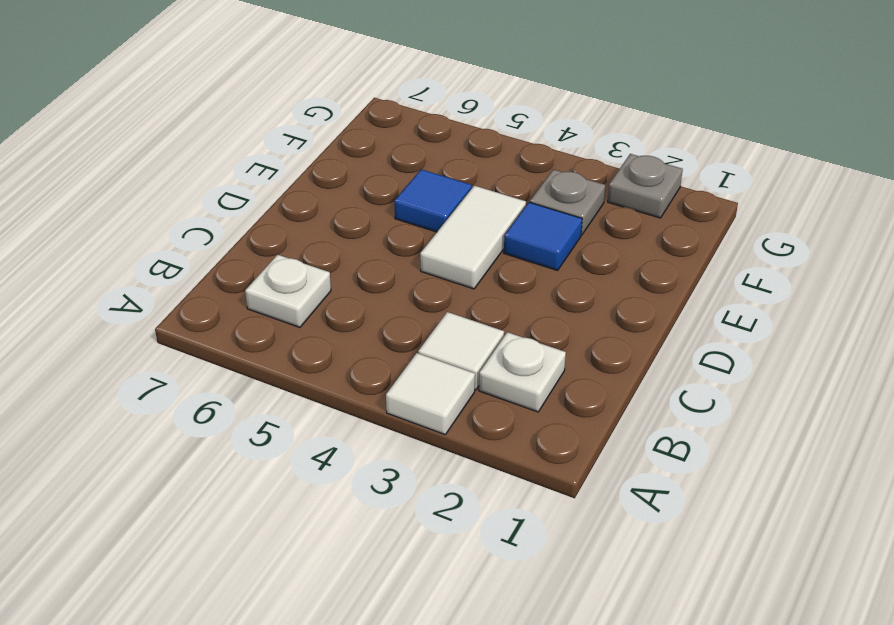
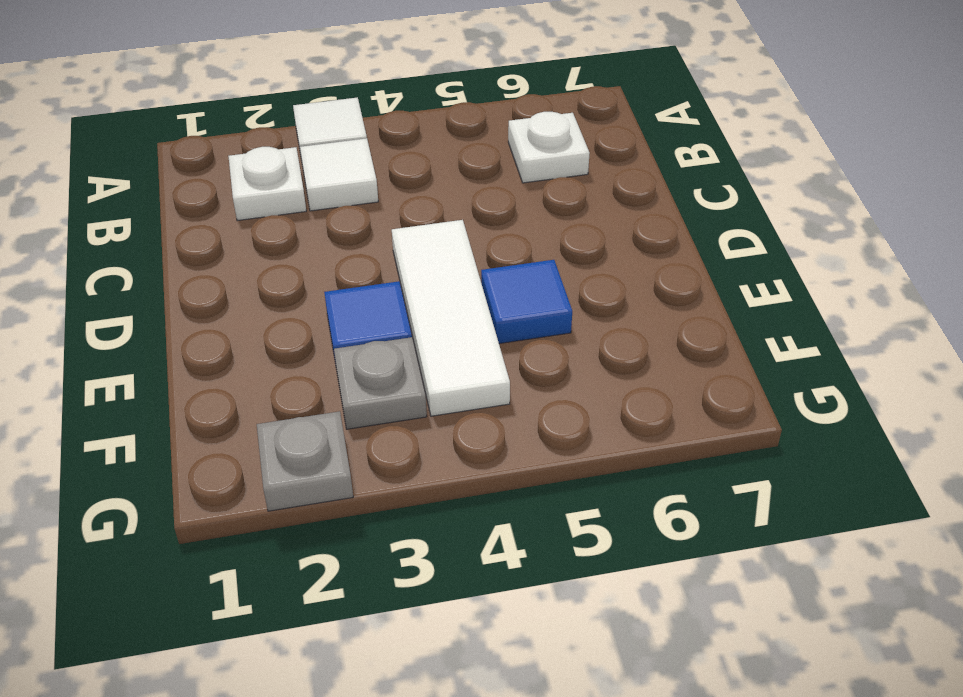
white 1x2 tile [420,186,526,289] -> white 1x3 tile [392,220,510,416]

